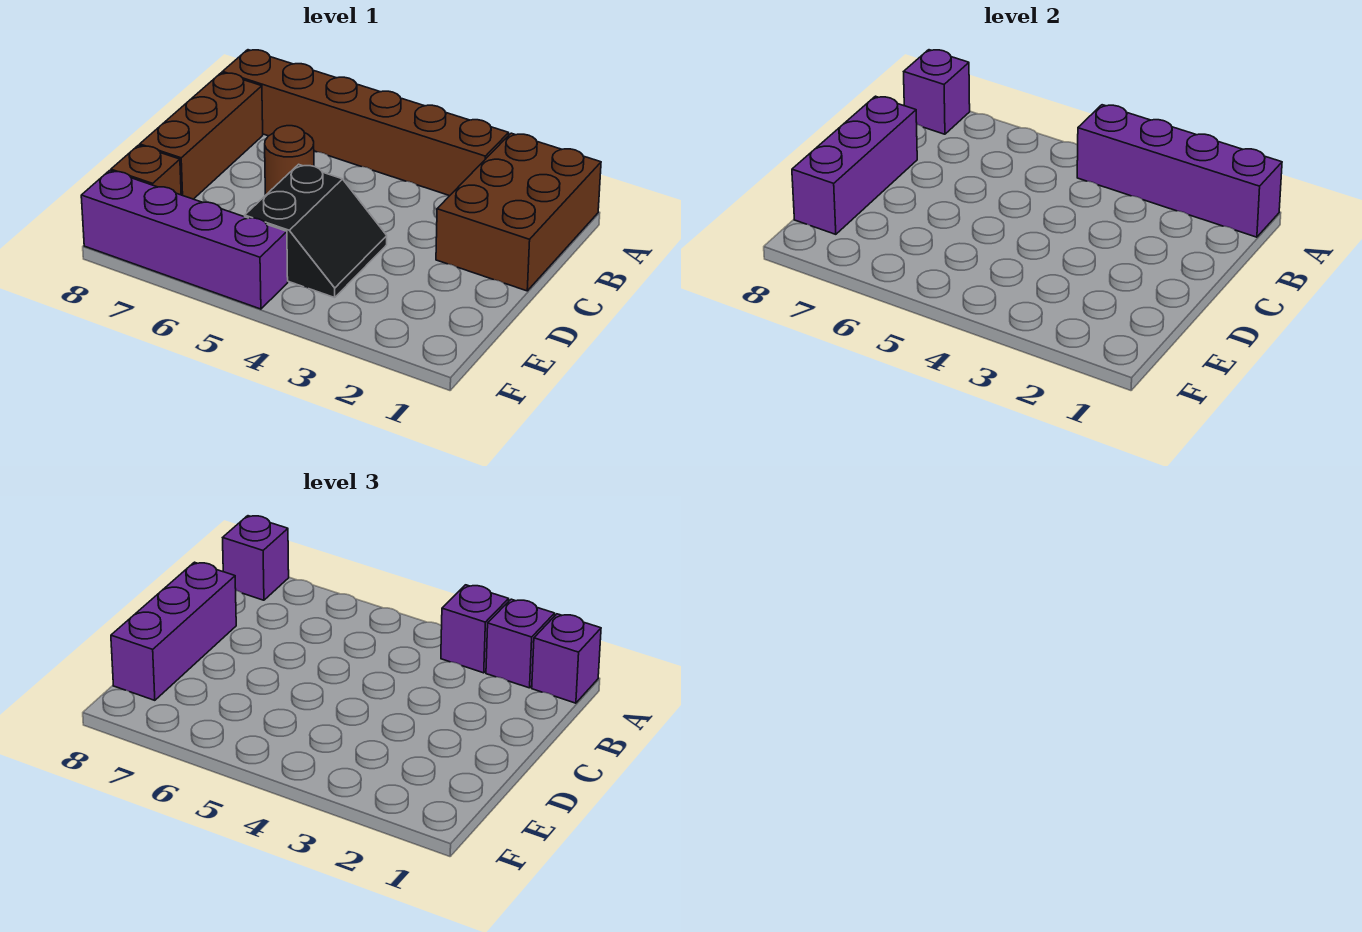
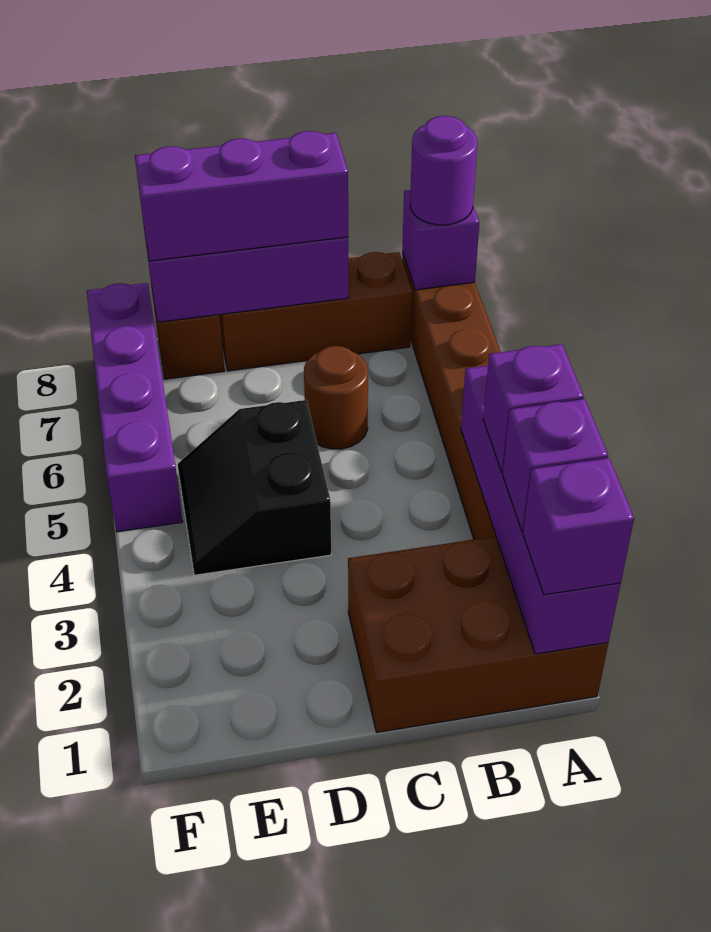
purple 1x1 brick [223,516,289,600] -> purple 1x1 round brick [410,116,477,225]
black 2x2 slope [245,164,387,298] -> black 2x2 slope turned to [178,400,331,575]

